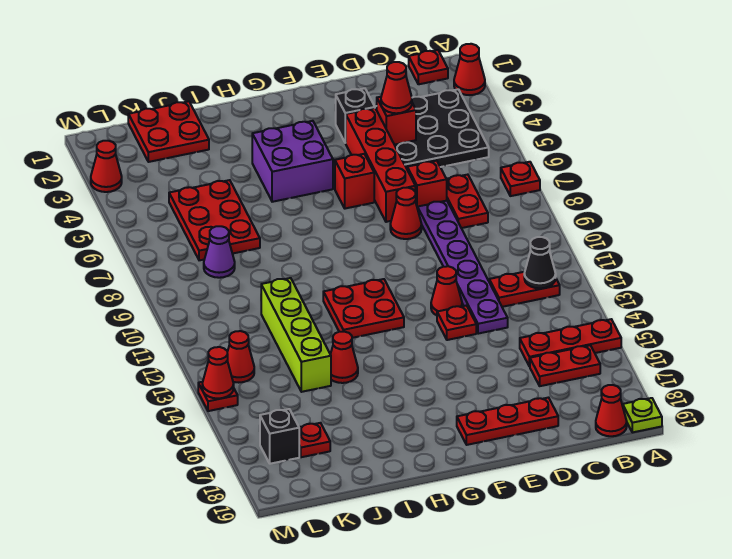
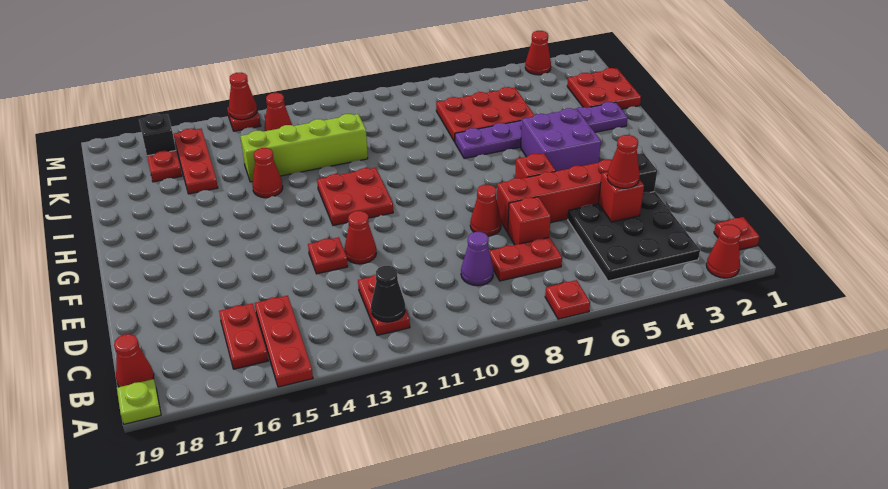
purple 1x6 plate [417,201,508,334] -> purple 1x6 plate moved to [455,102,628,159]
red 1x3 plate [457,398,558,445] -> red 1x3 plate moved to [173,128,218,194]
purple 1x1 cone [204,226,235,278] -> purple 1x1 cone moved to [461,232,494,286]

